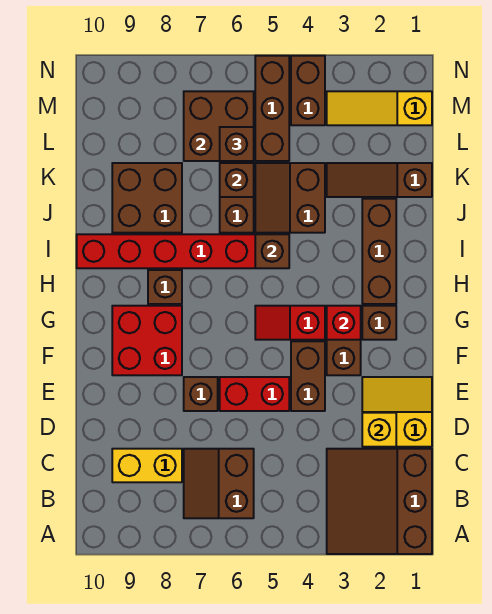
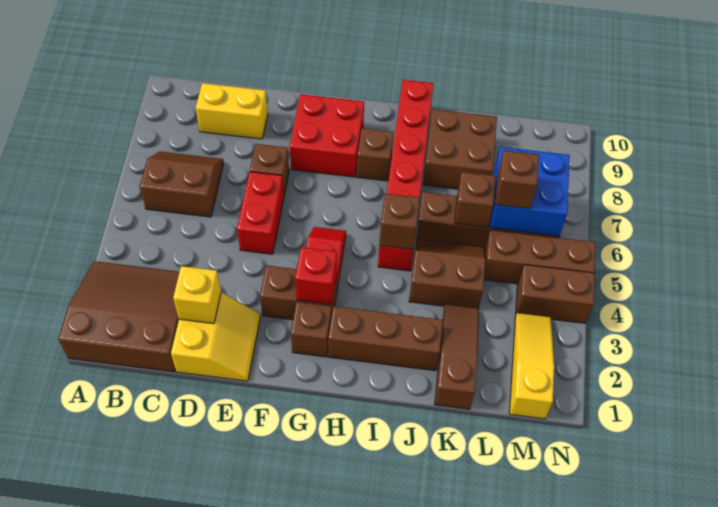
yellow 1x2 brick [112,449,182,482] -> yellow 1x2 brick turned to [196,83,268,139]
brown 1x2 brick [291,341,325,411] -> none
brown 2x2 brick [184,91,254,161] -> blue 2x2 brick [490,147,570,236]

